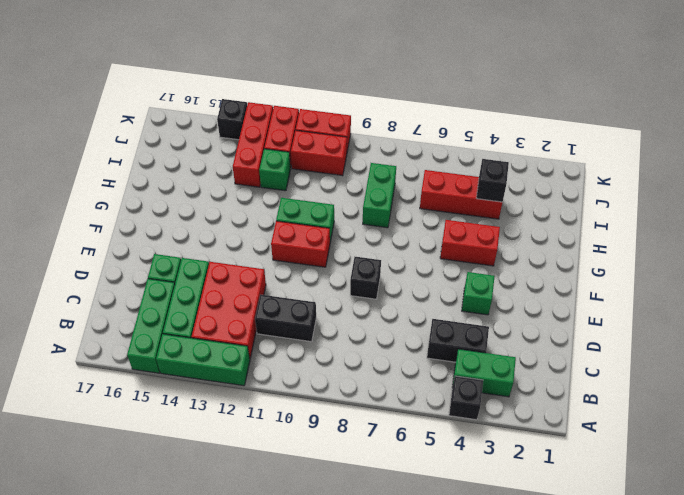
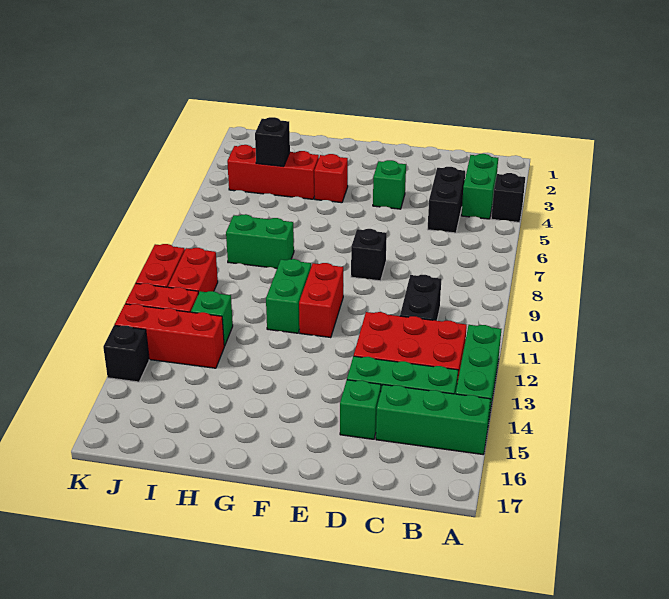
red 1x2 brick [440,220,500,266] -> red 1x1 brick [314,154,348,203]
red 1x3 brick [420,170,502,219] -> red 1x3 brick turned to [227,145,319,199]

